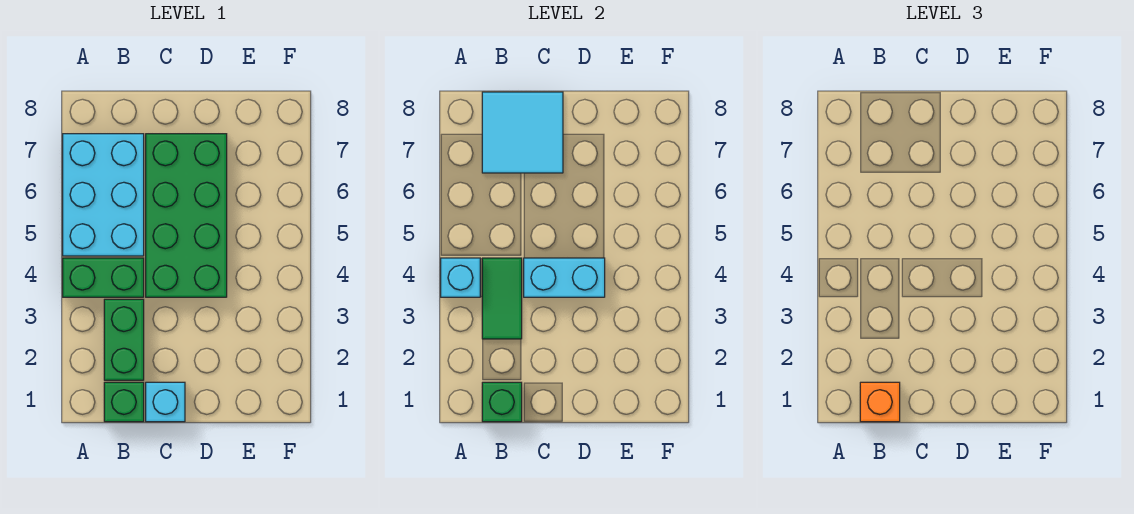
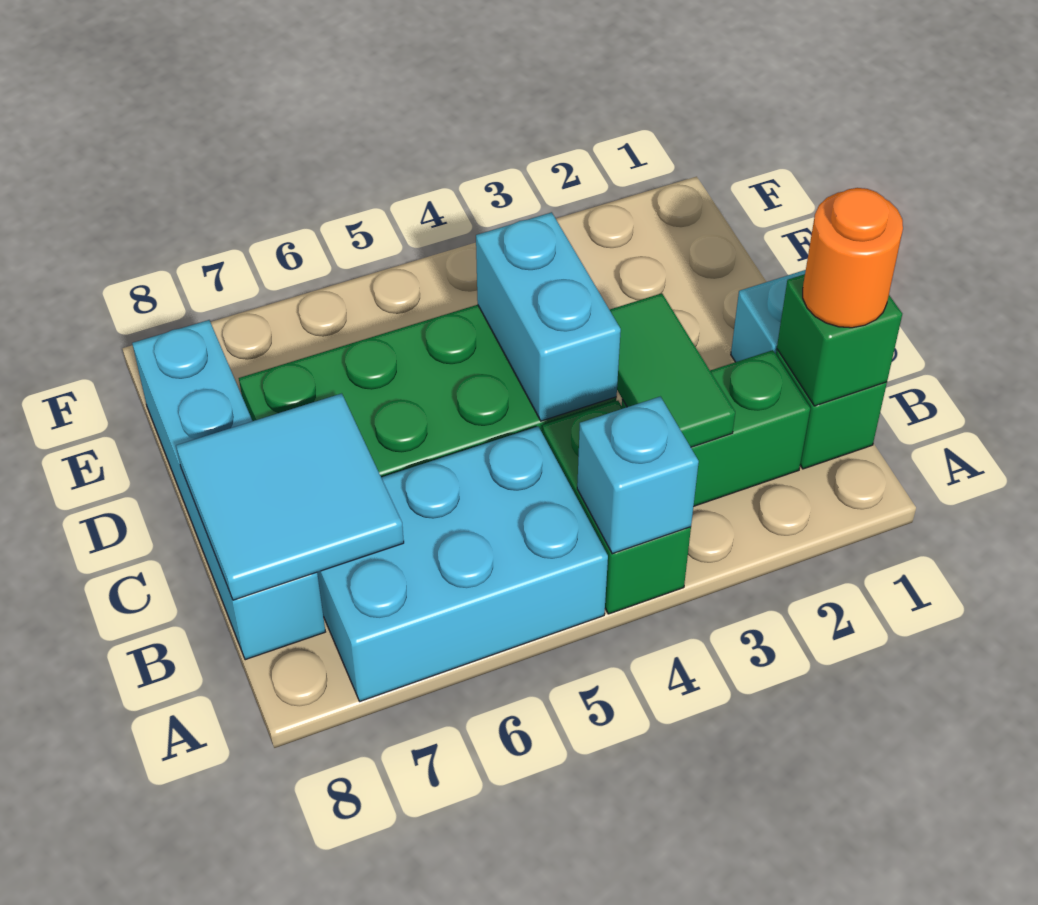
orange 1x1 brick [860,382,900,422] -> orange 1x1 round brick [803,188,903,328]
green 1x2 tile [482,258,522,339] -> green 1x2 tile turned to [610,293,735,447]
none -> cyan 1x4 brick [132,320,325,660]

